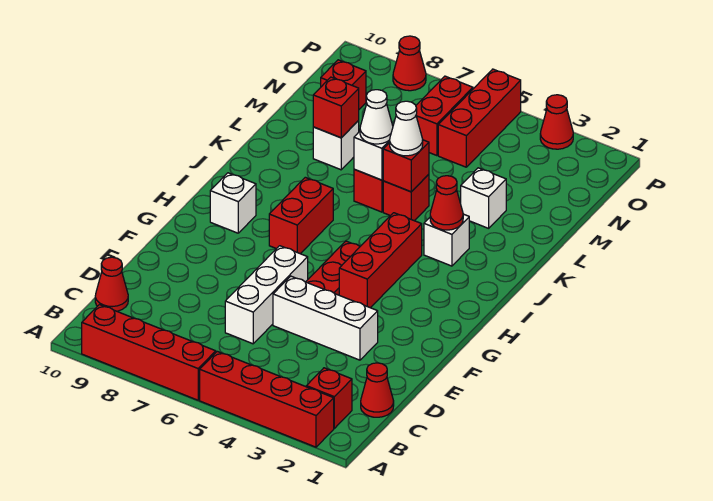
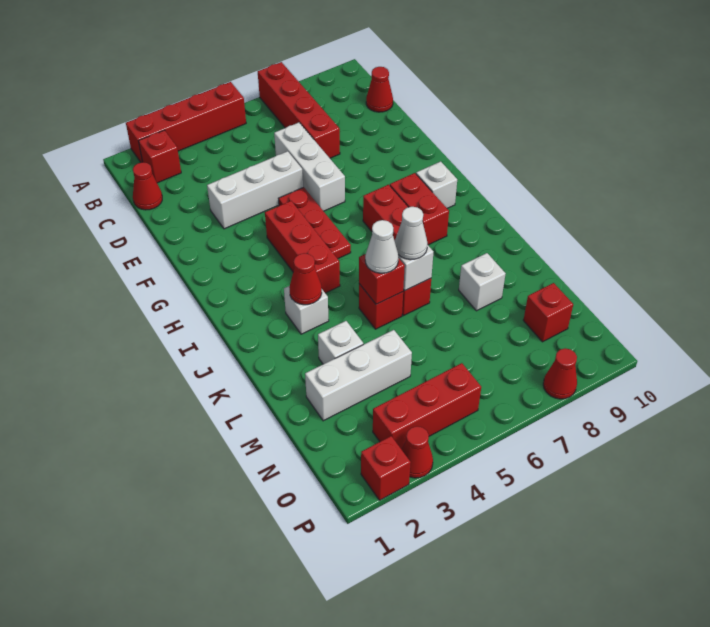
red 1x4 brick [82,305,216,400] -> red 1x4 brick turned to [258,62,340,158]
red 1x1 brick [313,77,359,138] -> red 1x1 brick moved to [361,436,411,500]
none -> white 1x3 brick [305,330,412,421]
red 1x3 brick [438,69,521,167] -> red 1x3 brick turned to [373,363,481,449]
red 1x2 brick [416,76,473,156] -> red 1x2 brick moved to [390,173,449,245]

